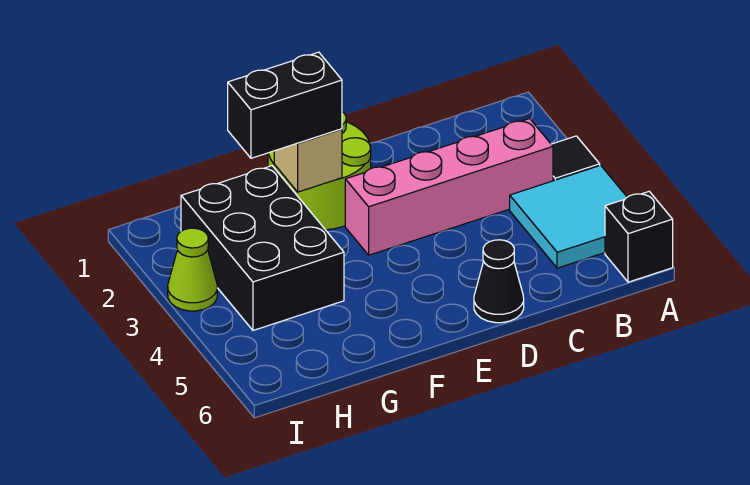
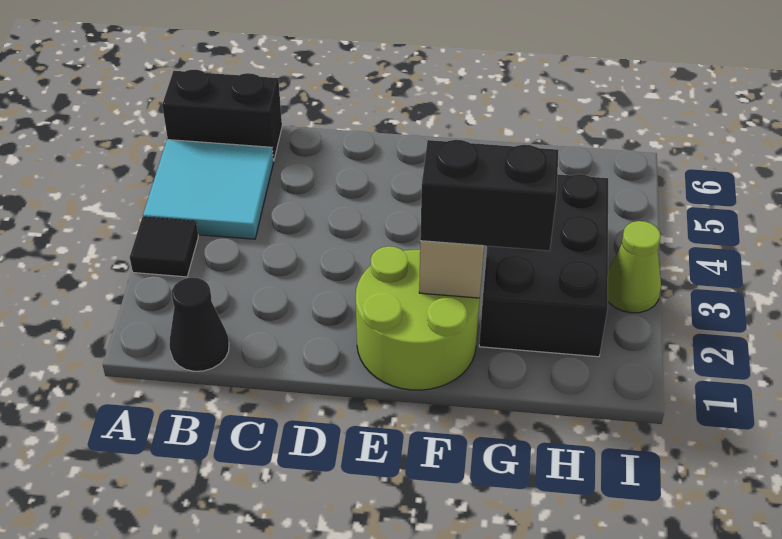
black 1x1 brick [605,191,673,282] -> black 1x2 brick [162,70,282,161]
pink 1x4 brick [345,119,553,255] -> none
black 1x1 cone [474,240,524,323] -> black 1x1 cone moved to [169,277,229,371]

